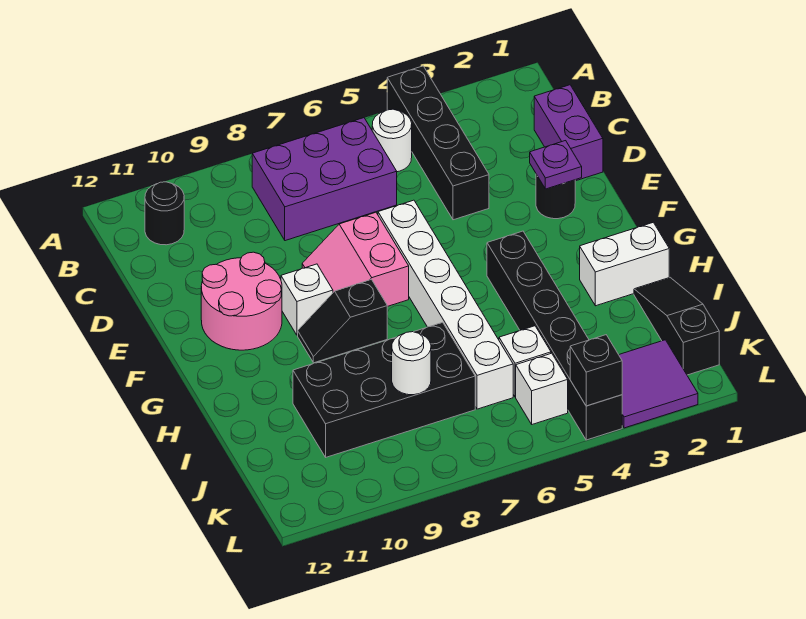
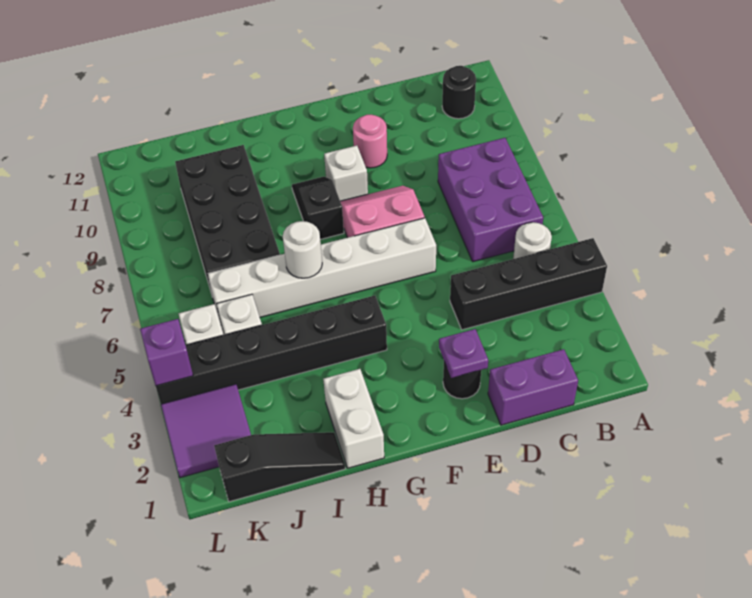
pink 2x2 round brick [201,252,282,350] -> pink 1x1 round brick [353,115,387,168]
white 1x1 round brick [392,332,431,395] -> white 1x1 round brick moved to [283,221,322,278]
black 1x1 brick [570,335,622,406] -> purple 1x1 brick [140,319,193,386]

